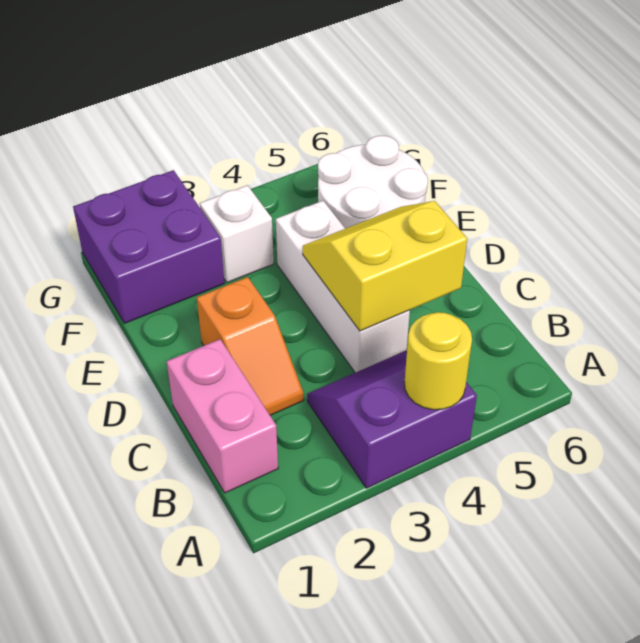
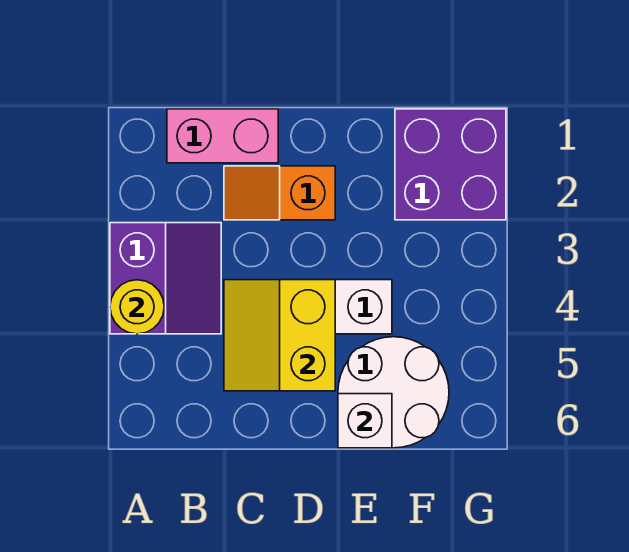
yellow 2x2 slope [303,201,467,331] -> yellow 2x2 slope turned to [224,280,335,391]
white 1x1 brick [200,185,274,283] -> white 1x1 brick moved to [338,394,392,448]

